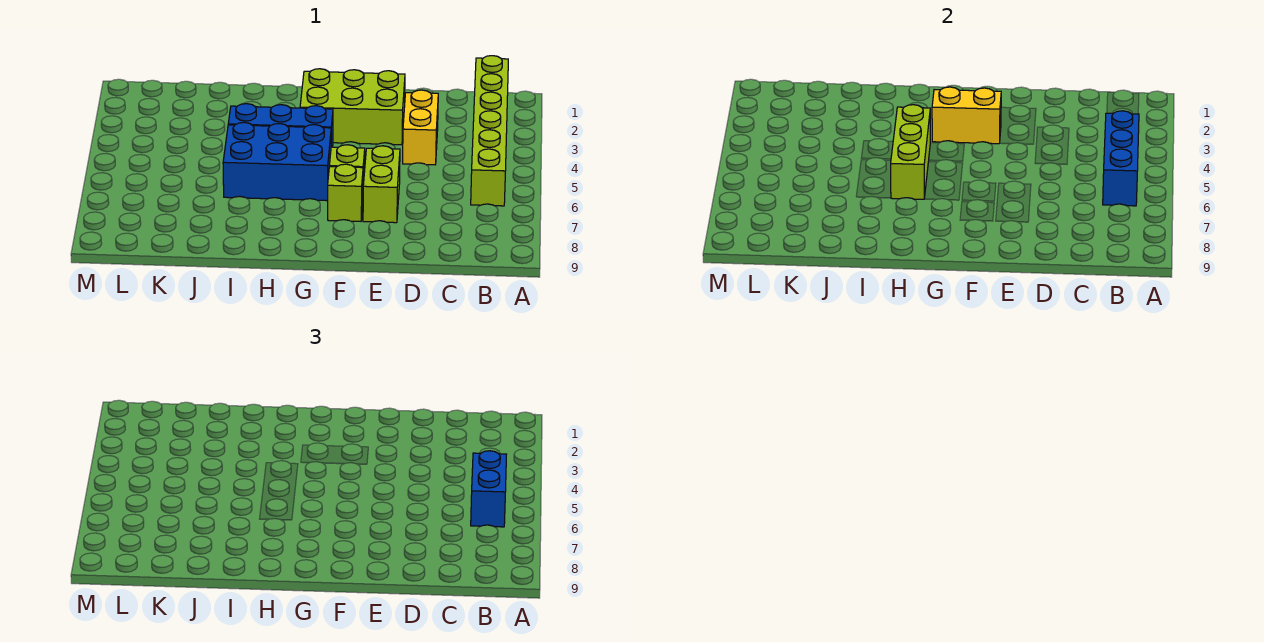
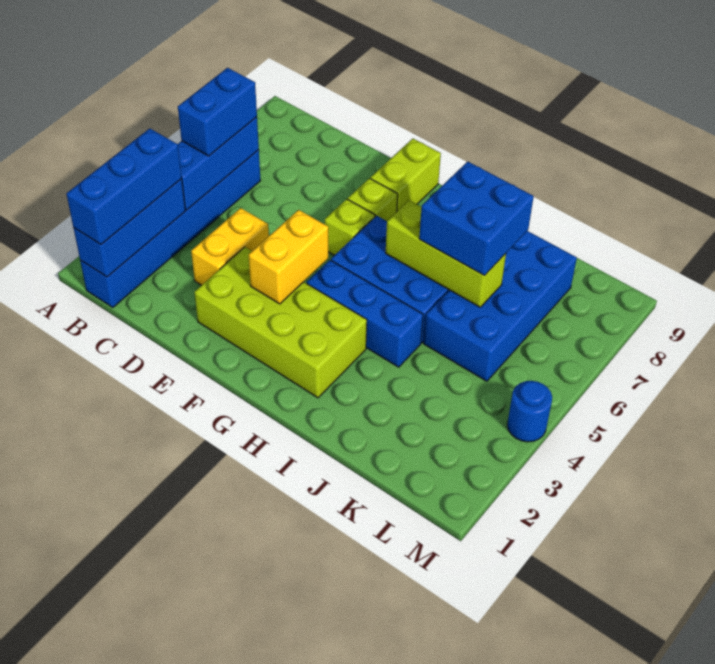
lime 1x6 brick [471,56,508,206] -> blue 1x6 brick [80,150,261,308]
none -> blue 1x3 brick [74,179,185,277]
none -> blue 1x3 brick [67,128,182,244]
lime 2x3 brick [300,69,405,145] -> lime 2x4 brick [194,247,367,398]
lime 1x2 brick [363,146,400,223] -> lime 1x2 brick moved to [370,139,441,211]
yellow 1x2 brick [932,87,1001,144] -> yellow 1x2 brick turned to [249,210,328,304]
lime 1x3 brick [891,105,930,199] -> lime 1x3 brick turned to [386,200,506,307]
none -> blue 2x2 brick [419,161,534,276]
none -> blue 2x4 brick [424,231,577,381]
none -> blue 1x1 round brick [507,381,552,442]

